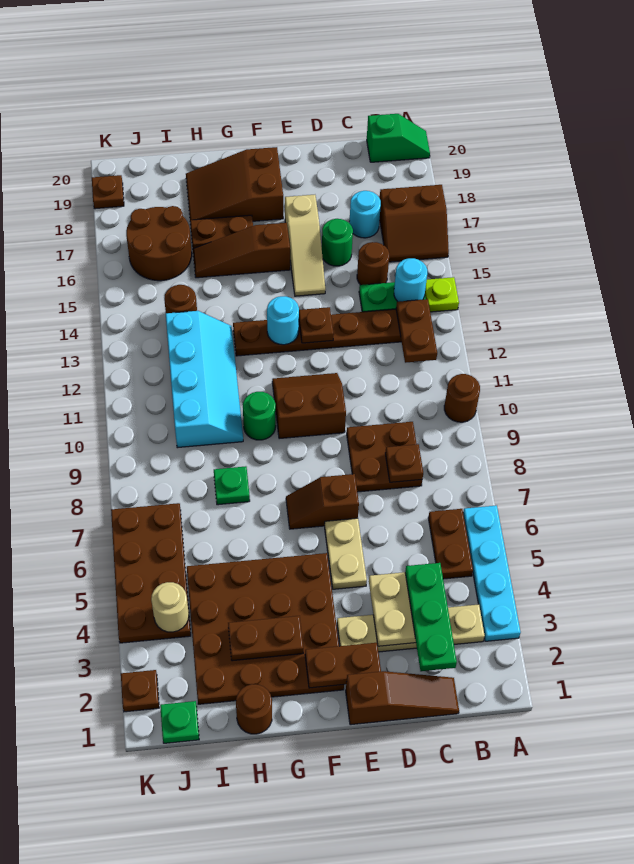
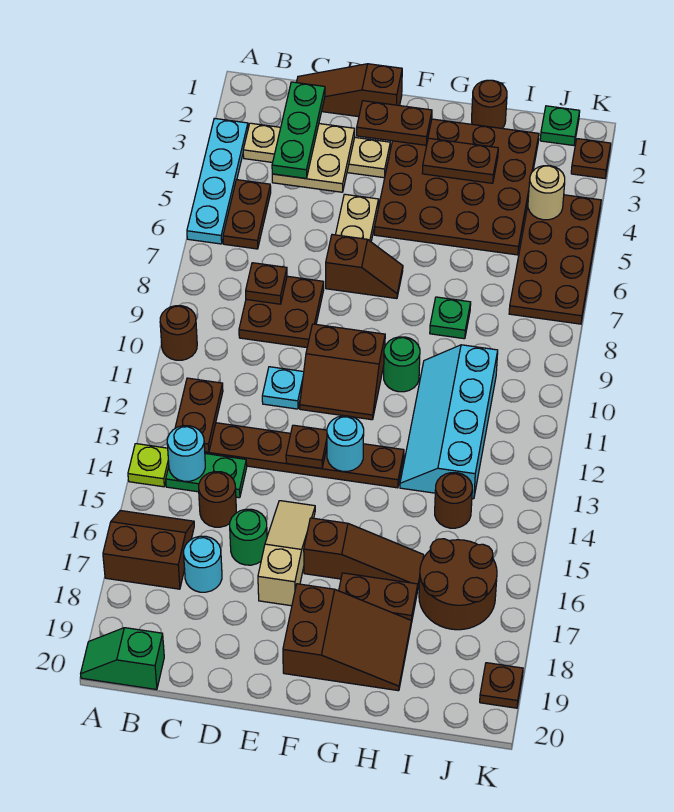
none -> cyan 1x1 plate [262,367,304,409]

